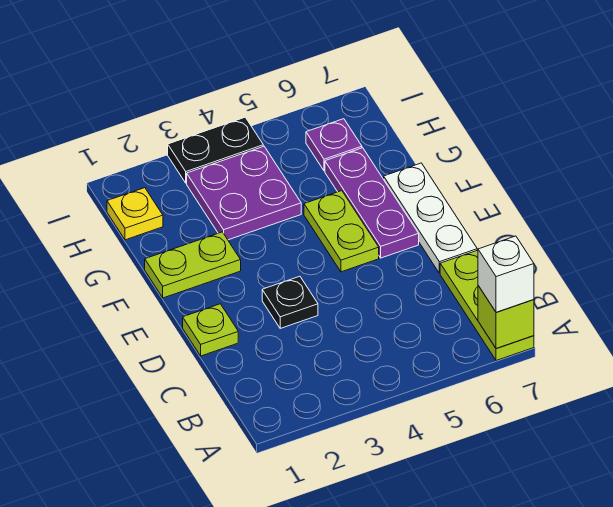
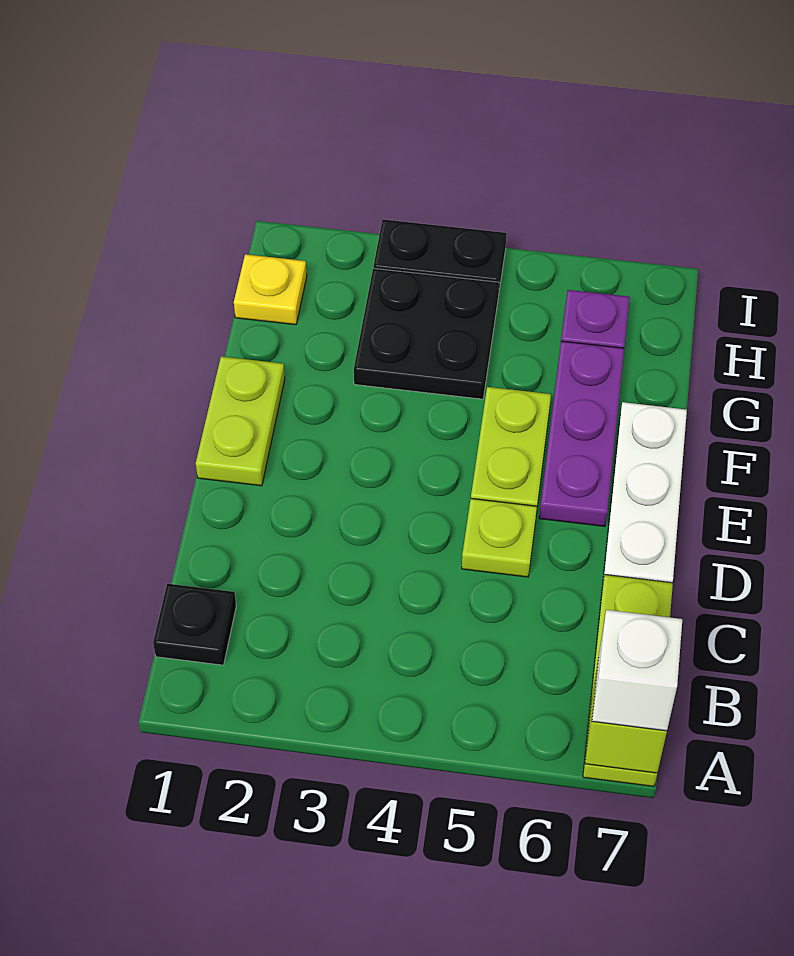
lime 1x1 plate [183,304,238,356] -> lime 1x1 plate moved to [462,499,537,577]
black 1x1 plate [262,276,318,328] -> black 1x1 plate moved to [153,584,236,665]
lime 1x2 plate [145,232,241,298] -> lime 1x2 plate turned to [196,356,285,486]
purple 2x2 plate [187,146,301,240] -> black 2x2 plate [354,268,499,399]

